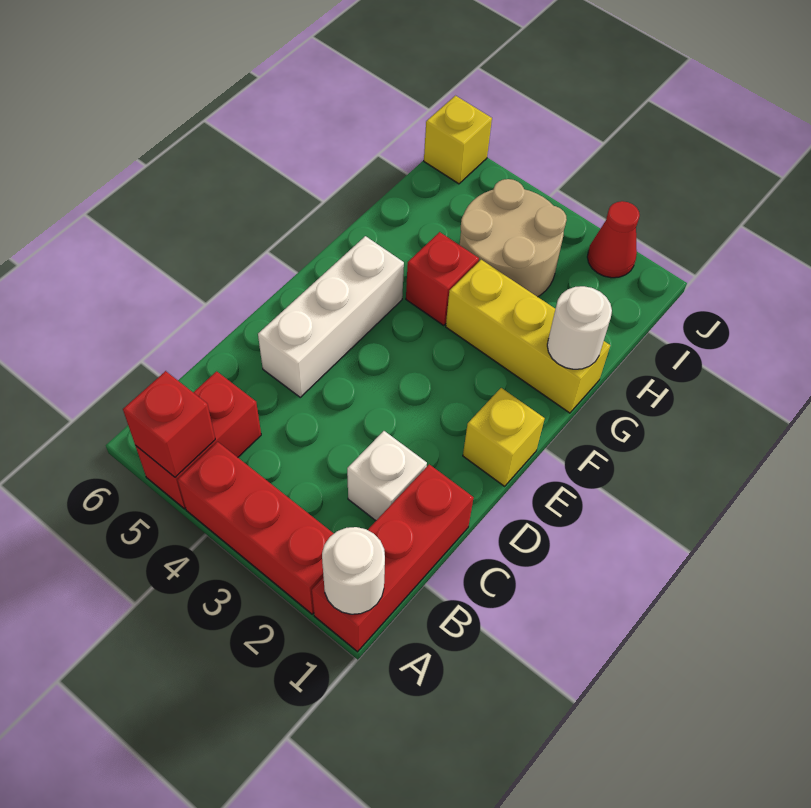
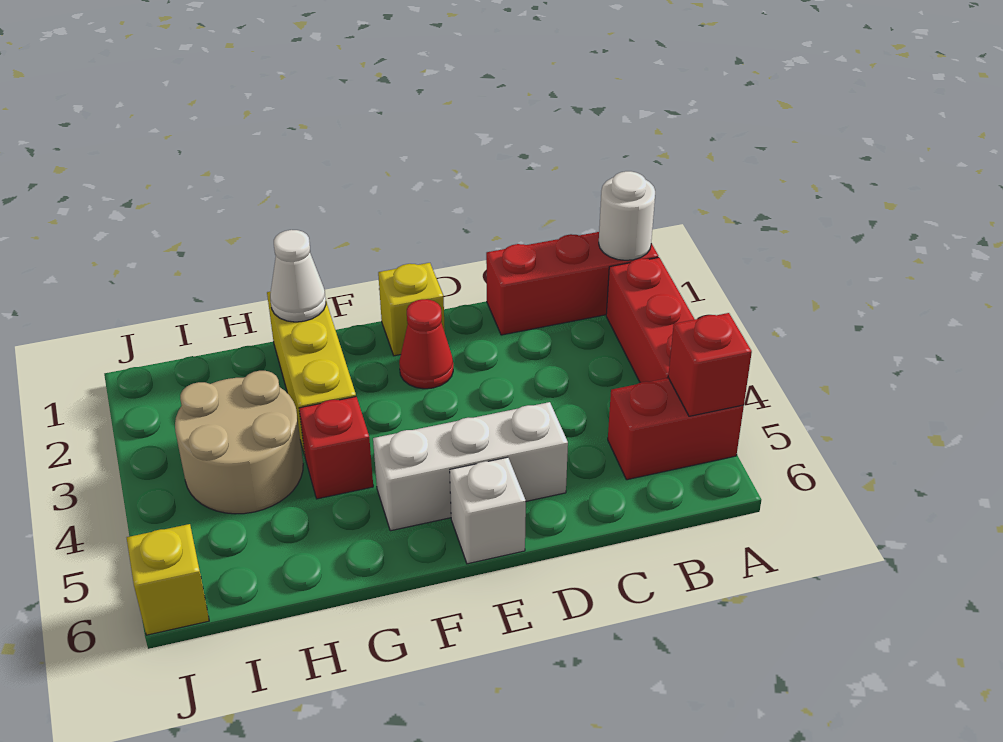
white 1x1 brick [347,431,427,521] -> white 1x1 brick moved to [450,457,526,564]
white 1x1 round brick [547,286,612,369] -> white 1x1 cone [270,230,326,322]
red 1x1 cone [587,201,640,278] -> red 1x1 cone moved to [399,299,453,389]

